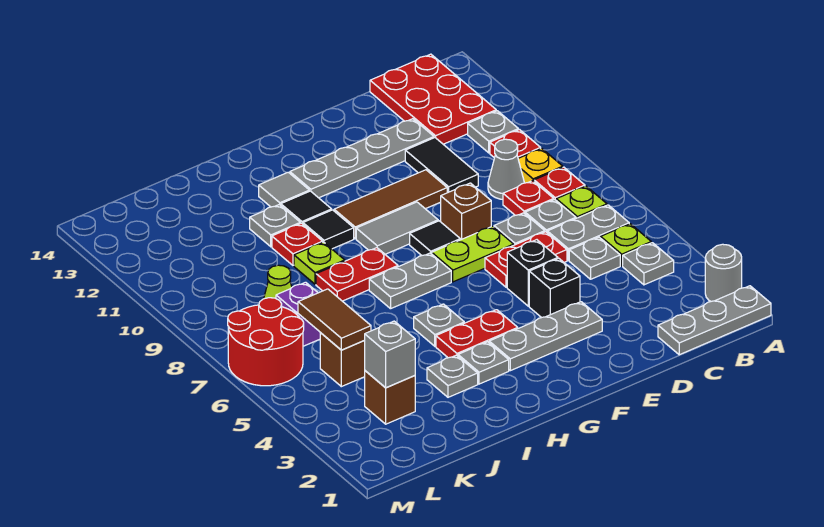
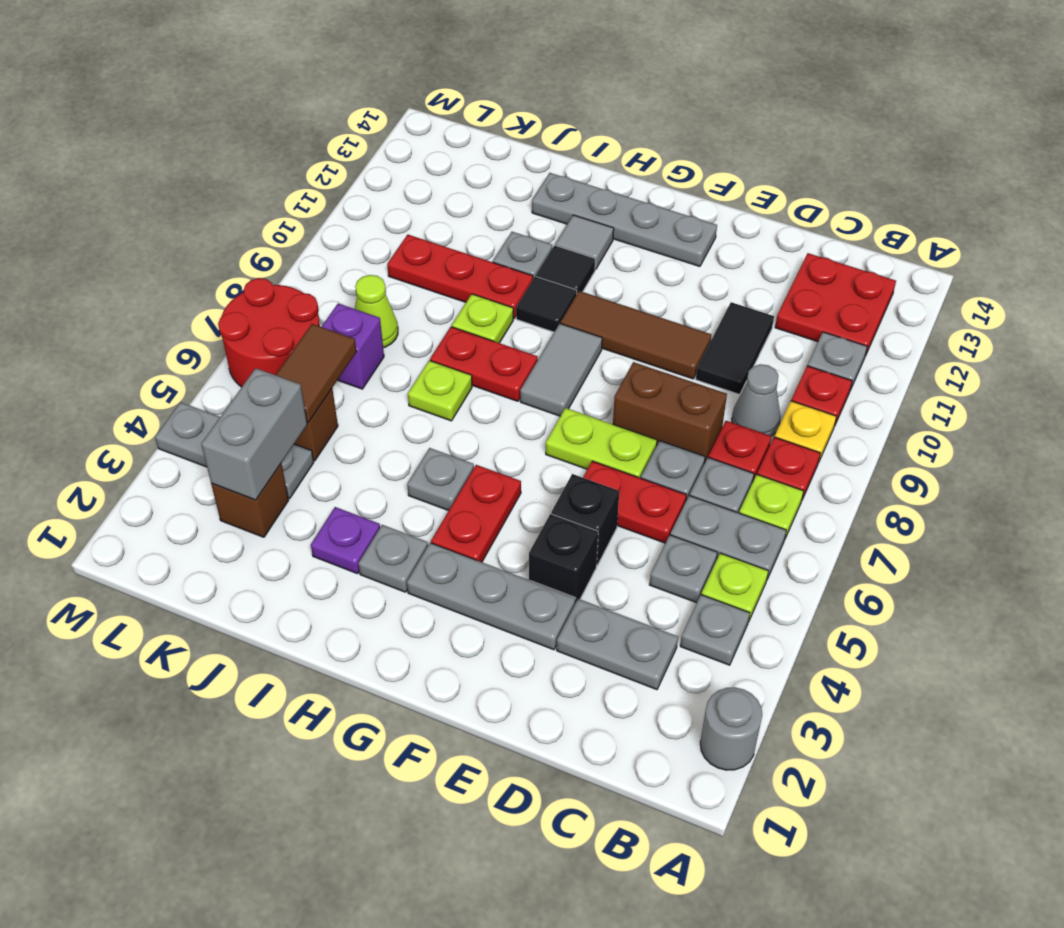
grey 1x3 plate [658,286,771,355] -> grey 1x3 plate moved to [155,402,314,498]
red 2x3 plate [370,54,496,144] -> red 2x2 plate [775,253,896,356]
grey 1x4 plate [290,119,434,198] -> grey 1x4 plate moved to [532,173,717,266]
brown 1x1 brick [441,183,491,240] -> brown 1x2 brick [613,362,727,463]
black 1x1 tile [410,221,460,255] -> none
grey 1x2 tile [356,202,438,254] -> grey 1x2 tile turned to [520,324,602,416]
red 1x2 plate [436,310,518,358] -> red 1x2 plate turned to [431,465,521,562]
grey 1x2 plate [369,253,451,309] -> grey 1x2 plate moved to [557,599,678,690]
grey 1x1 plate [427,355,478,397] -> purple 1x1 plate [311,507,380,574]
none -> lime 1x1 plate [408,360,472,421]
red 1x1 plate [272,223,323,265] -> red 1x3 plate [387,235,533,319]
grey 1x1 brick [364,321,415,388] -> grey 1x2 brick [201,368,307,500]

